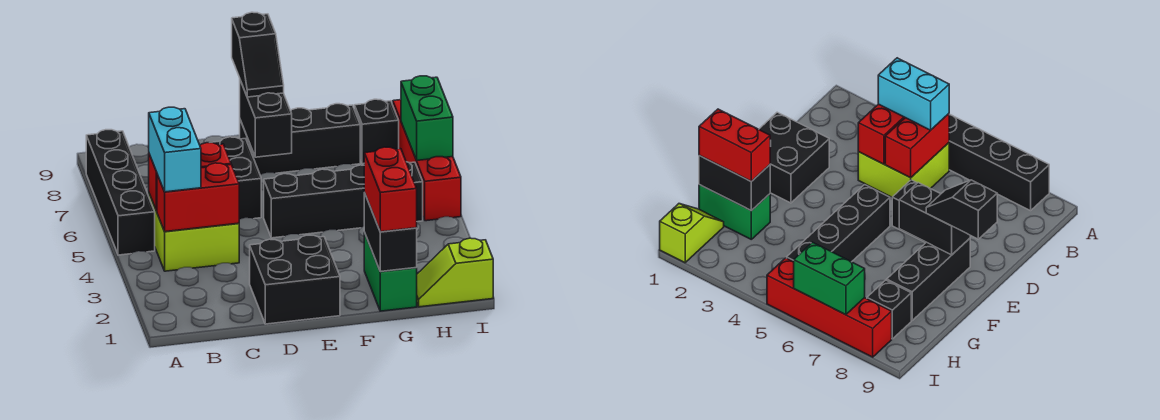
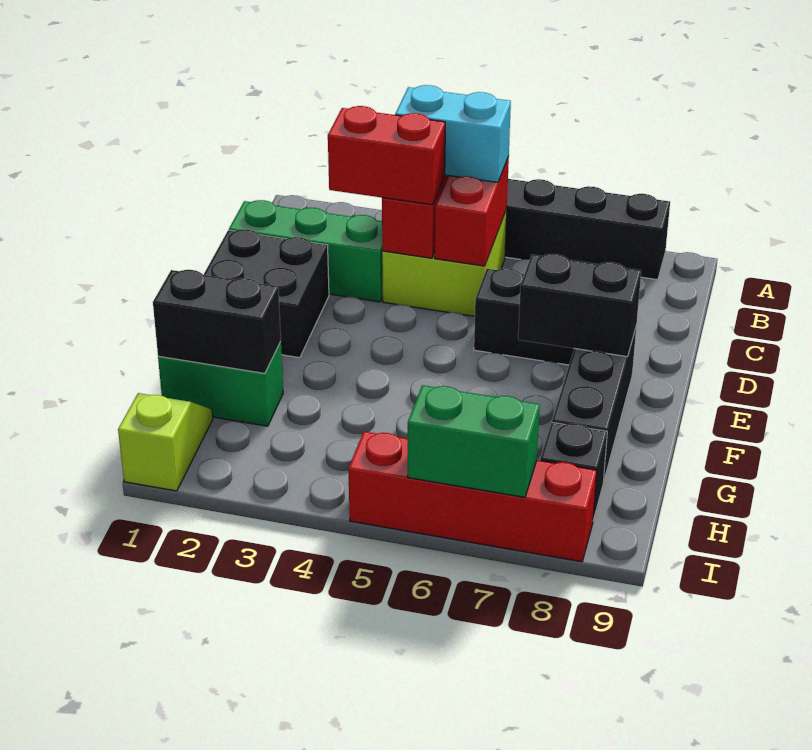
none -> green 1x3 brick [229,200,383,302]
black 1x4 brick [264,162,423,238] -> none
black 1x2 slope [232,12,284,97] -> none
red 1x2 brick [364,147,417,232] -> red 1x2 brick moved to [328,106,445,205]

